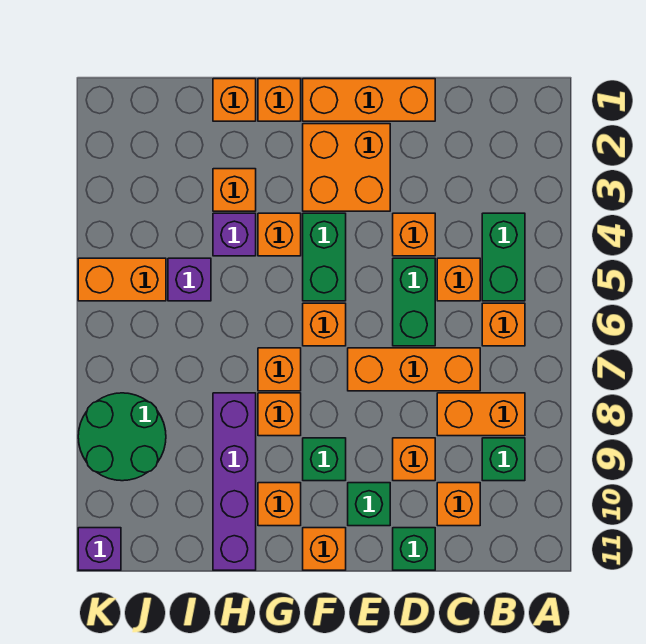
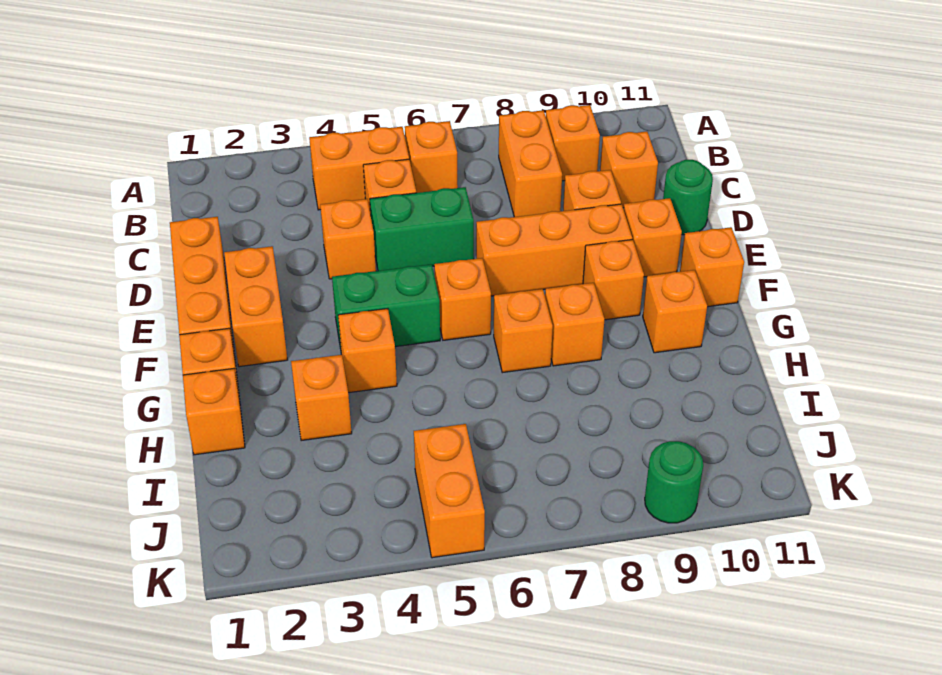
green 1x2 brick [482,213,525,301] -> orange 1x2 brick [309,127,409,210]
green 1x1 brick [482,438,525,481] -> orange 1x1 brick [546,105,600,181]
orange 1x3 brick [348,348,480,391] -> orange 1x3 brick turned to [476,204,632,296]
green 1x1 brick [393,528,435,570] -> green 1x1 round brick [663,160,713,235]
orange 2x2 brick [303,124,390,211] -> orange 1x2 brick [224,246,287,367]
green 1x1 brick [348,483,390,526] -> orange 1x1 brick [624,198,682,277]
green 1x1 brick [303,438,346,481] -> orange 1x1 brick [583,239,644,320]
purple 1x1 brick [213,213,256,256] -> none
purple 1x4 brick [213,393,256,570] -> none
purple 1x1 brick [168,258,211,301] -> none
green 2x2 round brick [78,393,166,481] -> green 1x1 round brick [645,441,703,523]
purple 1x1 brick [78,528,121,570] -> none

